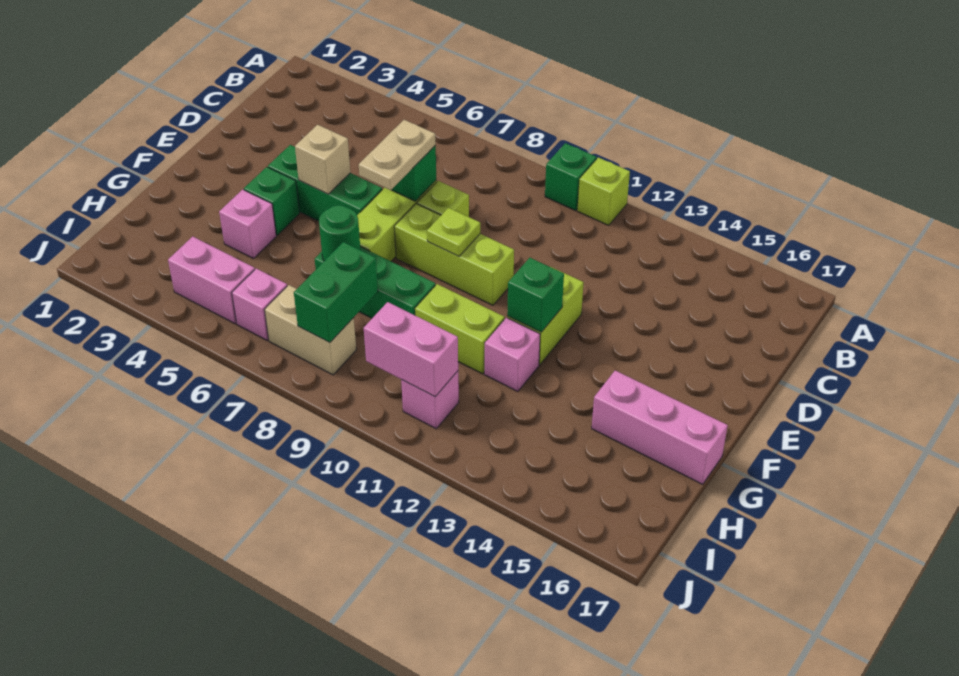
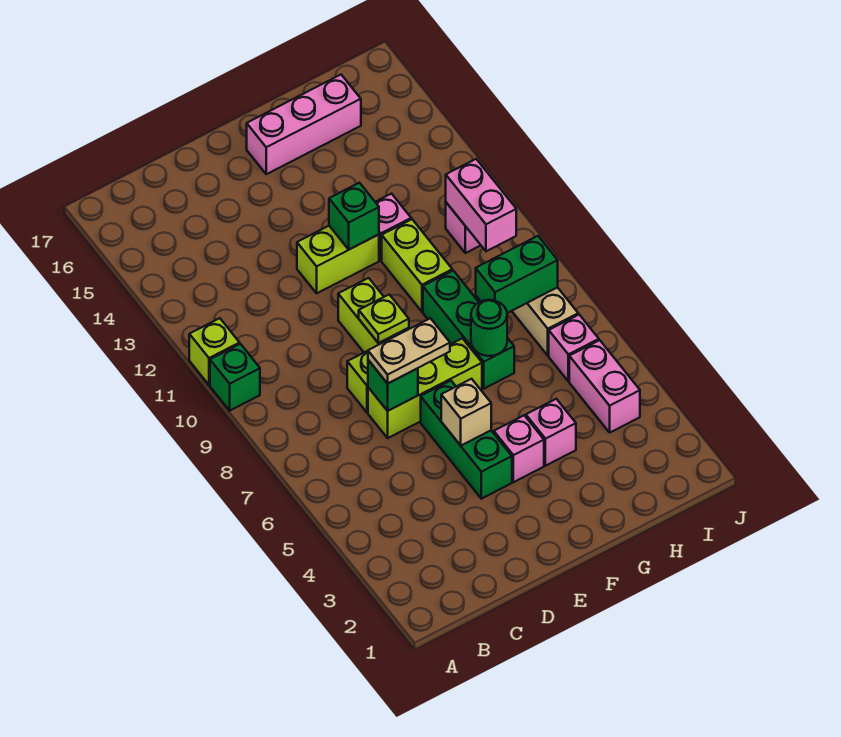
green 1x1 brick [244,167,300,235] -> pink 1x1 brick [494,415,544,482]
pink 1x3 brick [592,371,728,484] -> pink 1x3 brick turned to [247,75,361,174]

